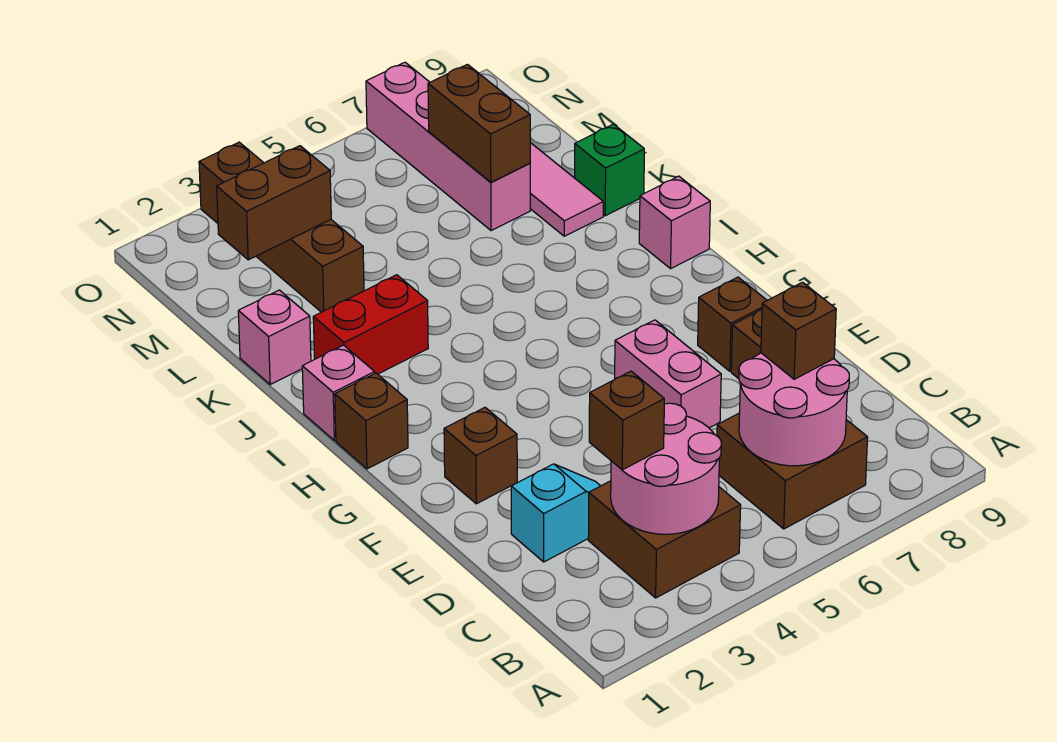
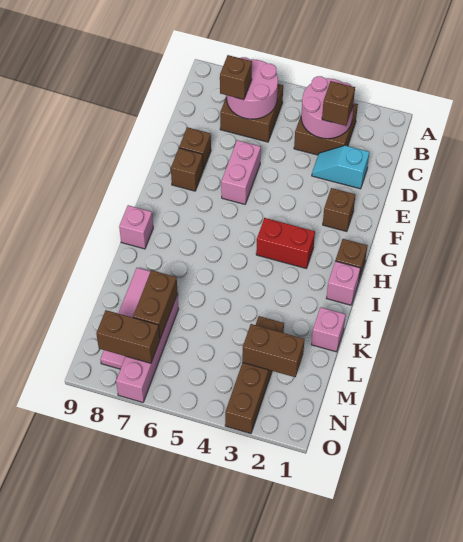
red 1x2 brick [313,275,428,374] -> red 1x2 brick moved to [256,218,315,268]
green 1x1 brick [575,124,644,216] -> none
none -> brown 1x2 brick [96,310,160,363]

